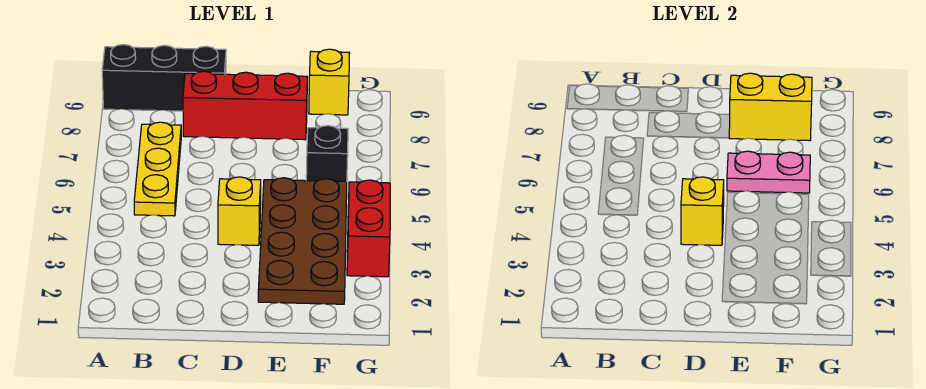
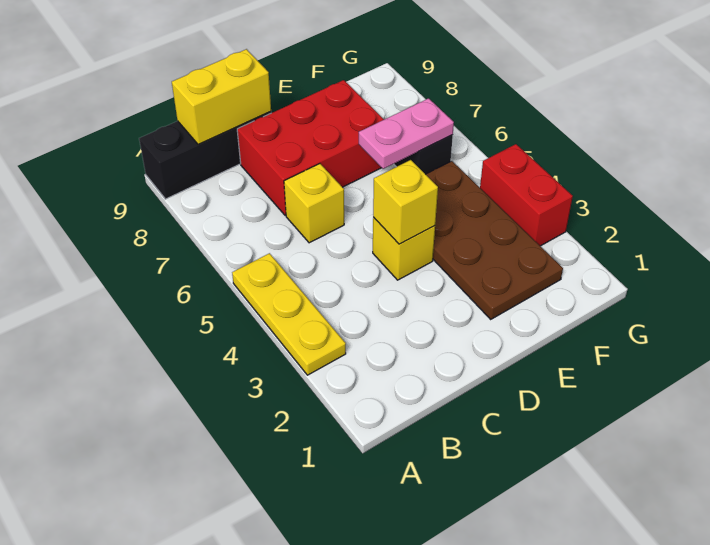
yellow 1x3 plate [134,122,181,216] -> yellow 1x3 plate moved to [232,253,346,375]
red 1x3 brick [183,71,307,140] -> red 2x3 brick [237,80,384,216]
yellow 1x2 brick [729,73,812,141] -> yellow 1x2 brick moved to [172,49,271,144]
yellow 1x1 brick [309,49,349,115] -> yellow 1x1 brick moved to [284,164,344,243]

